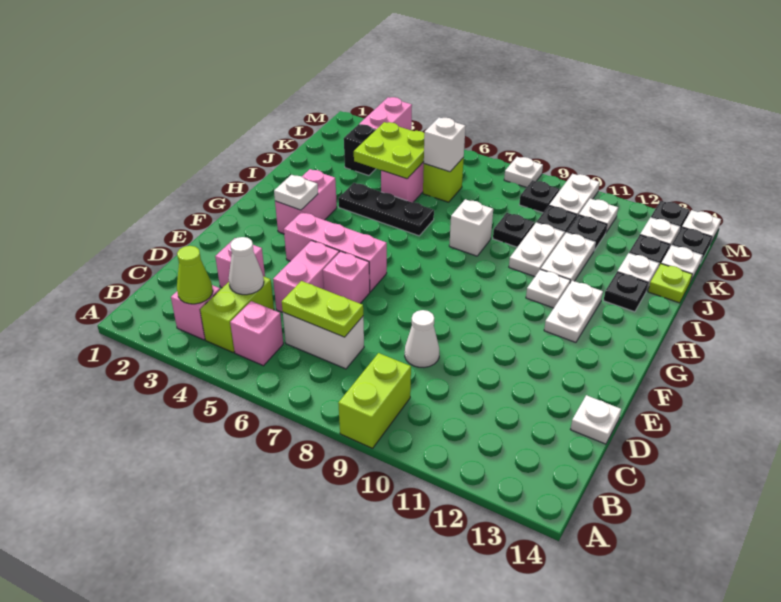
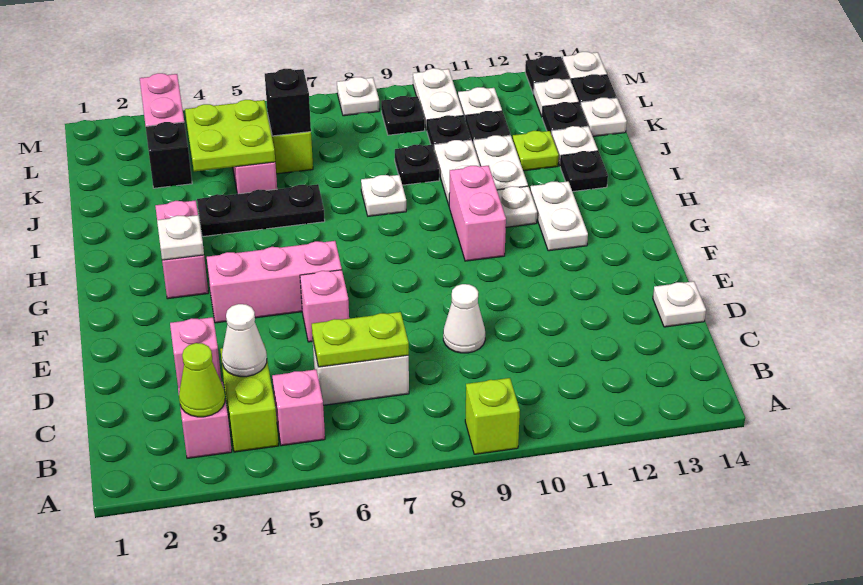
lime 1x2 brick [338,353,411,448] -> lime 1x1 brick [465,378,520,454]
pink 1x2 brick [273,241,339,313] -> pink 1x2 brick moved to [449,166,506,261]
white 1x1 brick [449,199,493,256] -> white 1x1 plate [361,175,406,216]
lime 1x1 plate [648,264,692,303] -> lime 1x1 plate moved to [513,131,559,171]
white 1x1 brick [424,118,466,172] -> black 1x1 brick [265,69,311,136]

